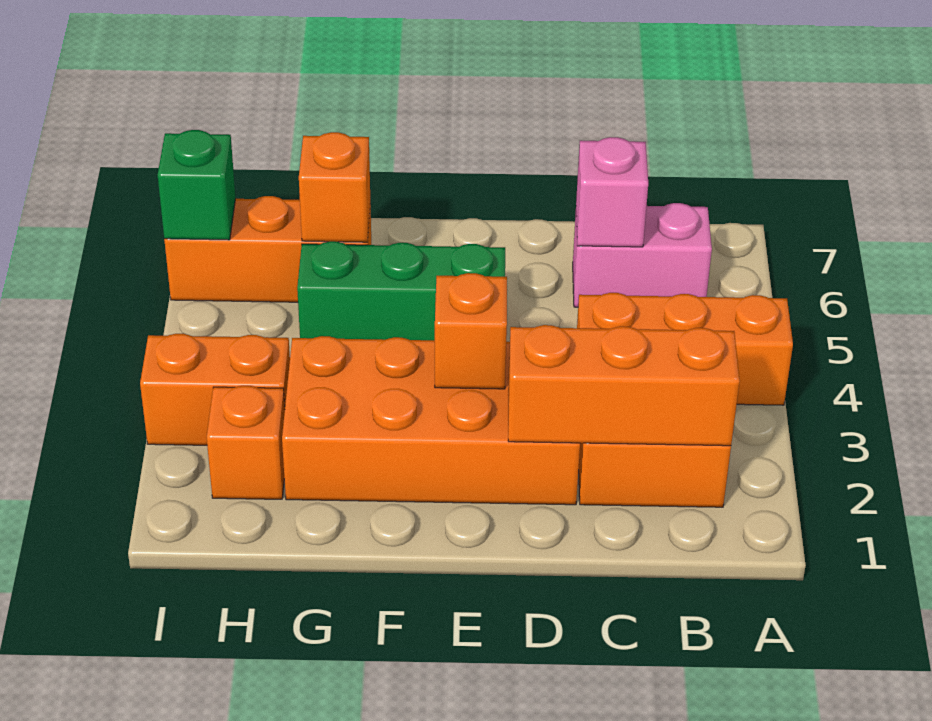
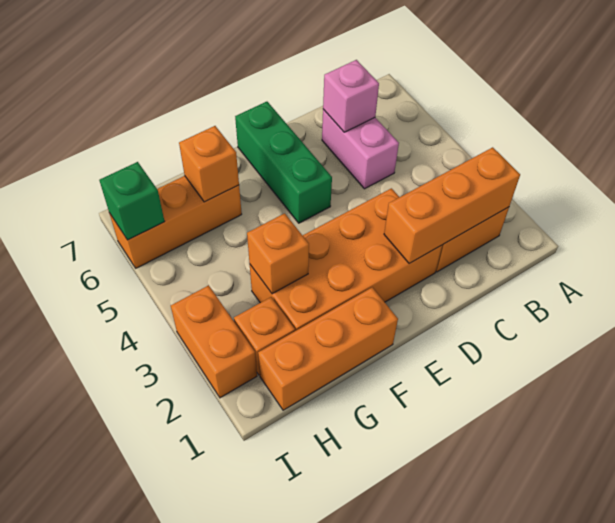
orange 1x3 brick [577,293,793,405] -> orange 1x3 brick moved to [258,287,398,410]
pink 1x2 brick [573,203,712,307] -> pink 1x2 brick turned to [322,109,399,189]
orange 1x1 brick [435,273,507,389] -> orange 1x1 brick moved to [247,213,309,294]
green 1x3 brick [297,241,505,340] -> green 1x3 brick turned to [235,102,332,223]
orange 1x2 brick [140,334,290,445] -> orange 1x2 brick turned to [171,285,257,398]

